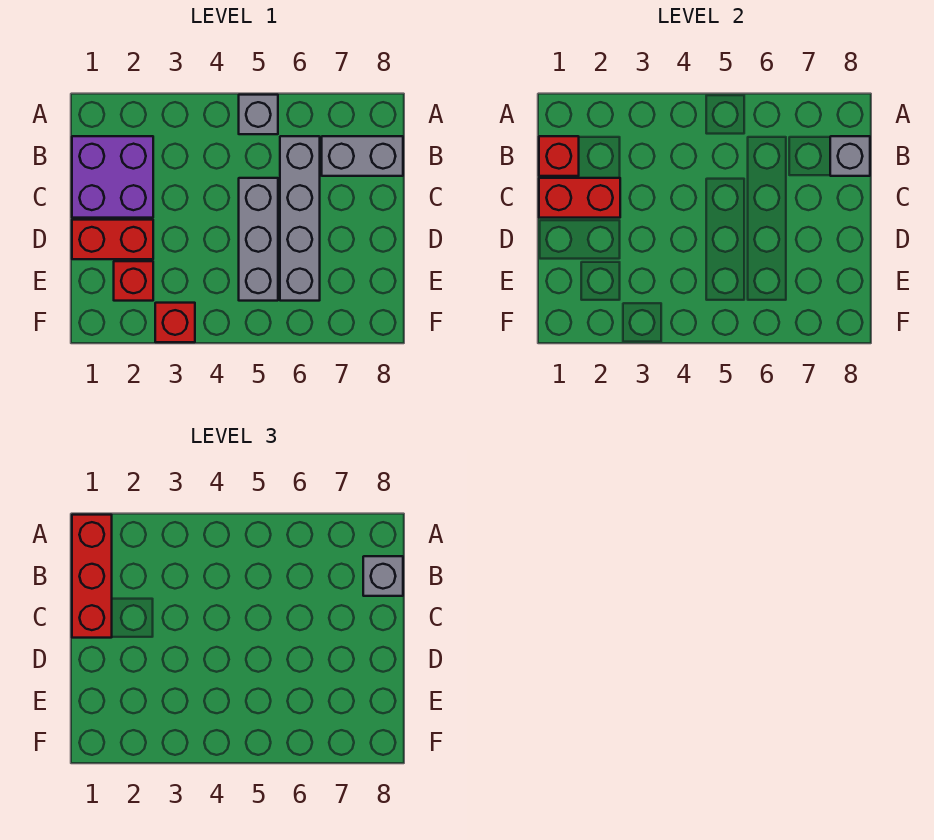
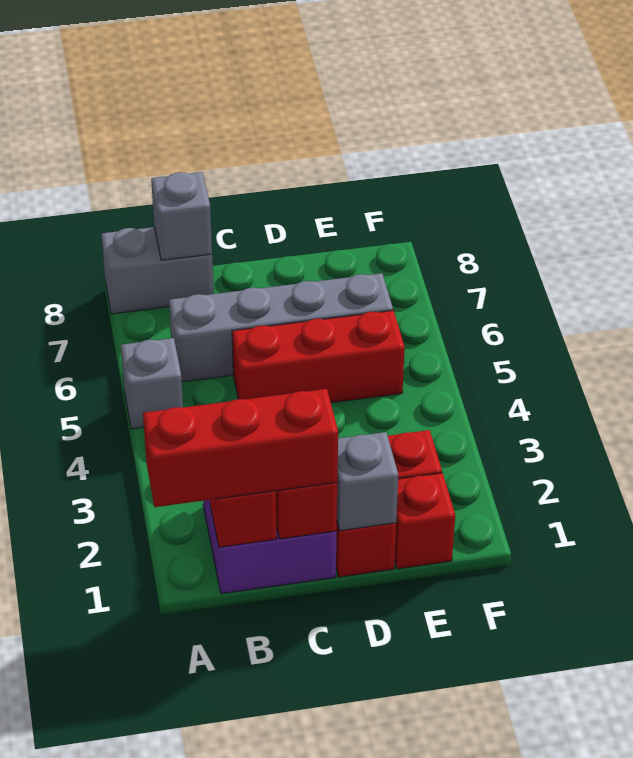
grey 1x2 brick [322,136,403,176] -> grey 1x2 brick turned to [101,227,214,314]
grey 1x1 brick [363,556,403,596] -> grey 1x1 brick moved to [337,432,398,531]
grey 1x3 brick [239,178,278,301] -> red 1x3 brick [232,311,405,403]
red 1x1 brick [155,303,195,342] -> red 1x1 brick moved to [394,473,455,569]

